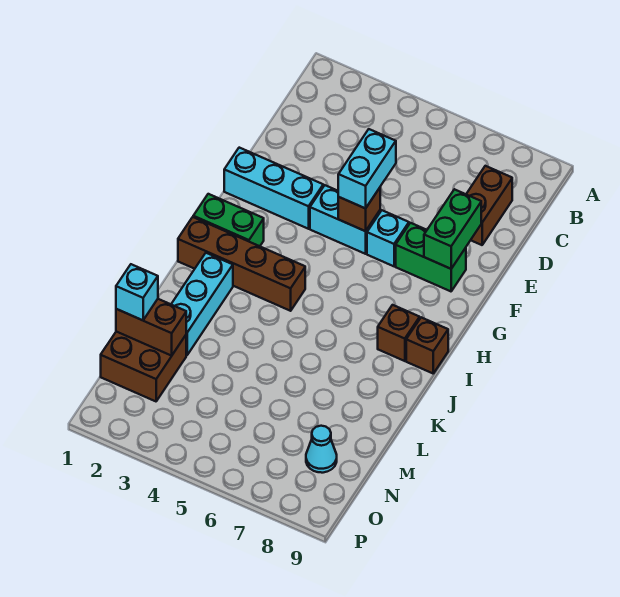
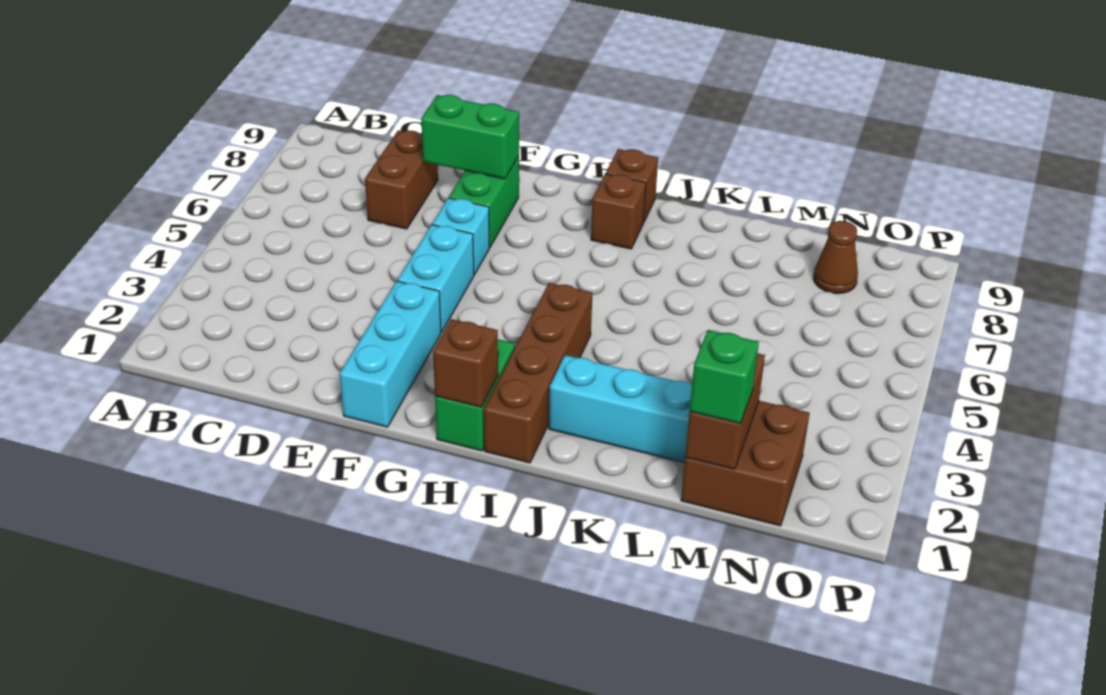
brown 1x2 brick [466,166,512,245] -> brown 1x2 brick turned to [365,130,438,229]
cyan 1x2 brick [338,129,396,208] -> none
brown 1x1 brick [338,188,380,231] -> brown 1x1 brick moved to [433,319,498,407]
cyan 1x1 brick [116,264,158,320] -> green 1x1 brick [690,330,759,423]
cyan 1x1 cone [306,426,337,473] -> brown 1x1 cone [813,221,858,294]

